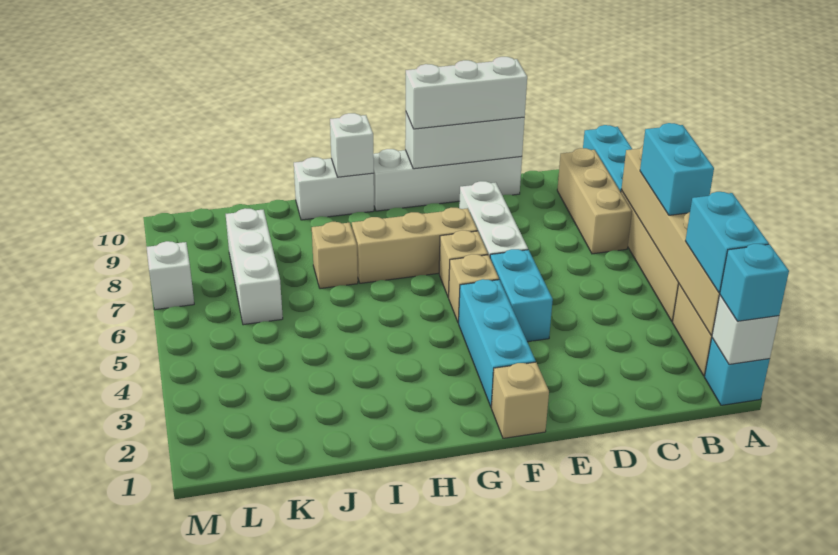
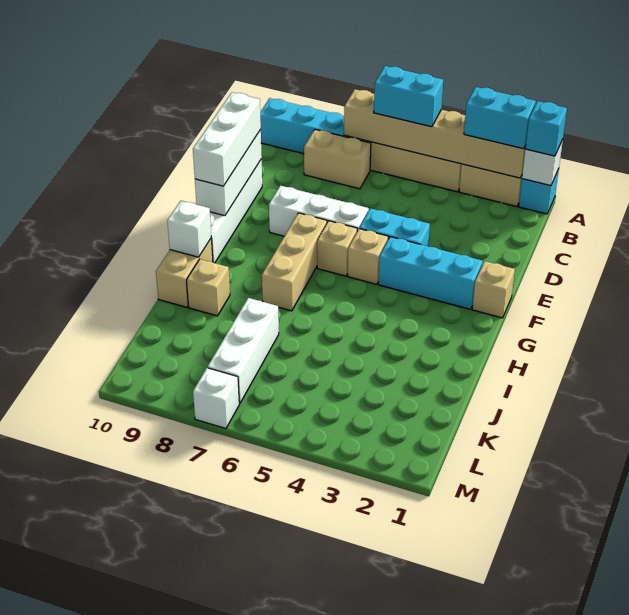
tan 1x3 brick [557,148,632,254] -> tan 1x2 brick [304,130,371,189]
white 1x2 brick [294,157,374,220] -> tan 1x2 brick [156,239,213,307]
tan 1x1 brick [312,222,358,289] -> tan 1x1 brick moved to [187,259,230,316]
white 1x3 brick [226,208,283,325] -> white 1x3 brick turned to [208,298,279,404]

